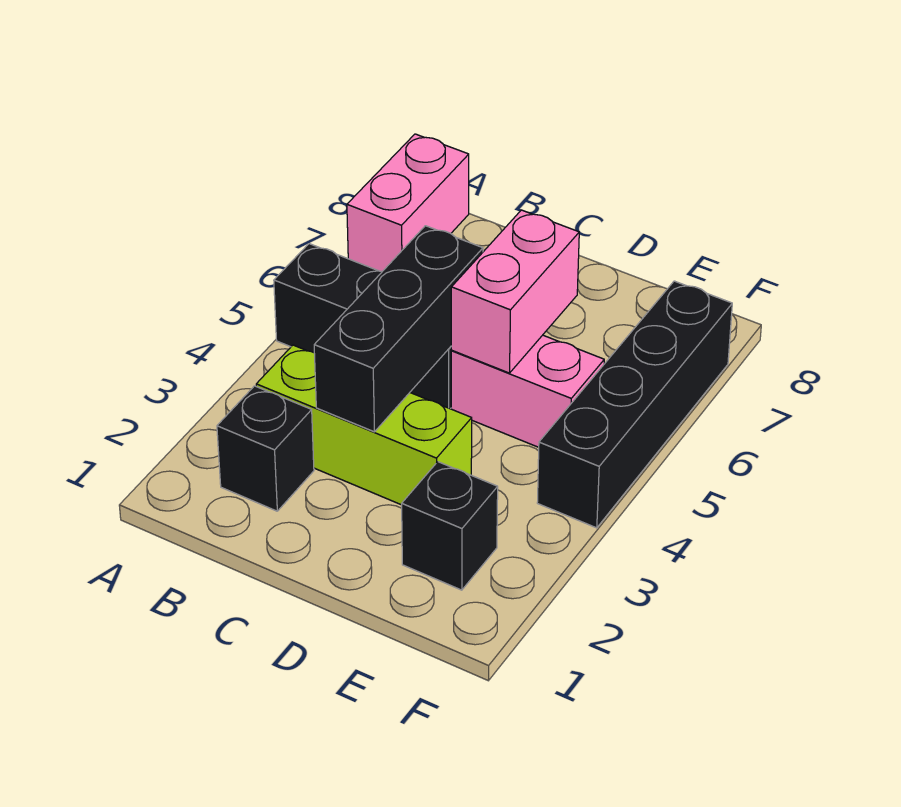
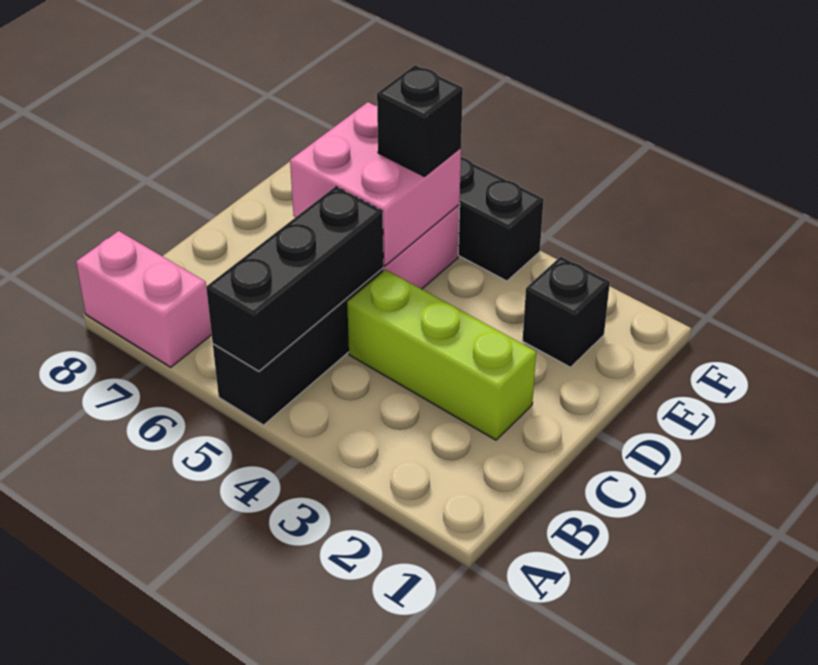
black 1x1 brick [217,386,314,511] -> black 1x1 brick moved to [377,65,463,177]
lime 1x3 brick [256,345,472,505] -> lime 1x3 brick turned to [347,270,536,440]
black 1x3 brick [314,226,483,432] -> black 1x3 brick turned to [206,187,383,371]
pink 1x2 brick [451,210,579,373] -> pink 2x2 brick [290,102,461,266]

